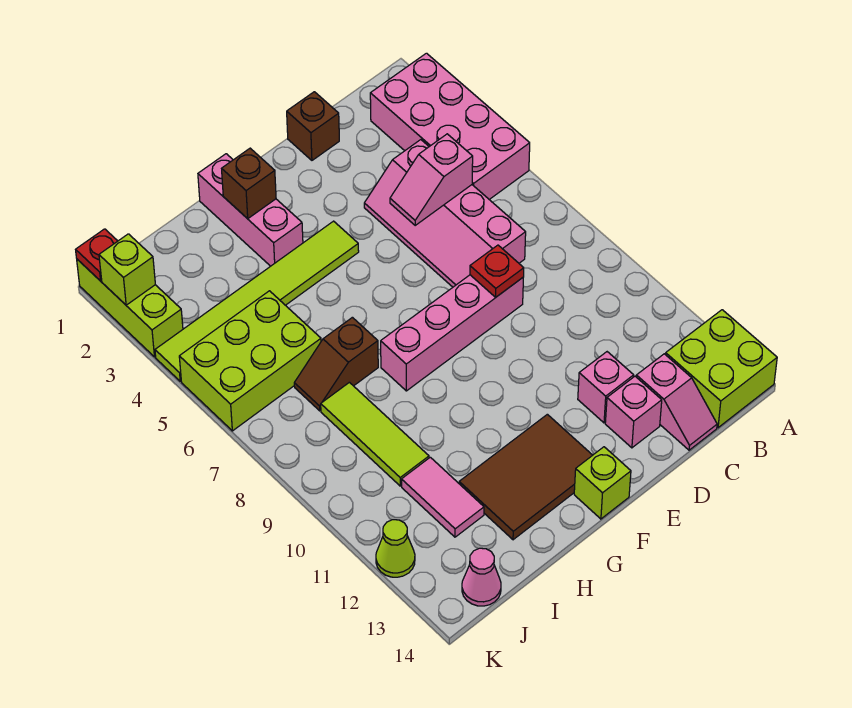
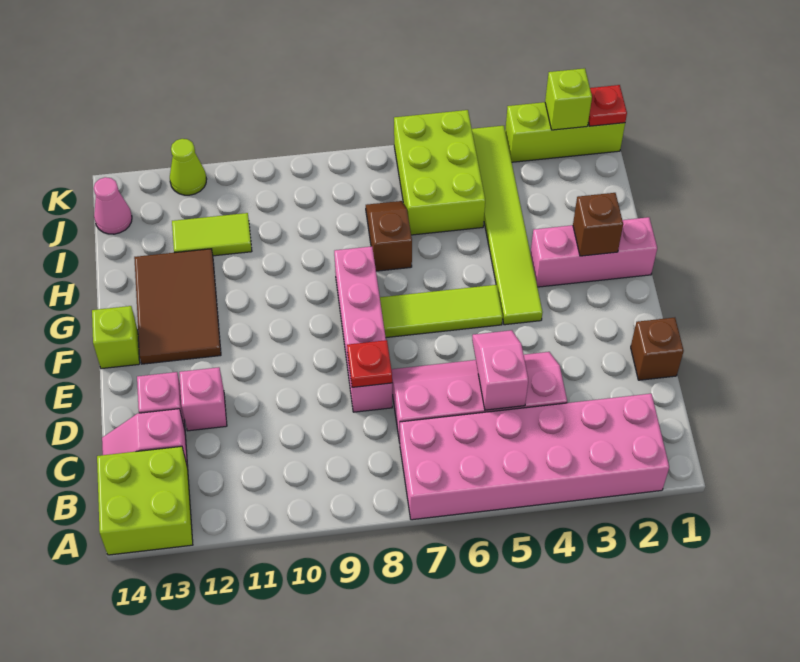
pink 2x4 brick [370,53,530,200] -> pink 2x6 brick [400,394,669,520]
lime 1x3 tile [321,382,429,486] -> lime 1x3 tile moved to [380,285,503,338]
pink 1x2 tile [402,457,484,537] -> lime 1x2 tile [172,213,252,256]

